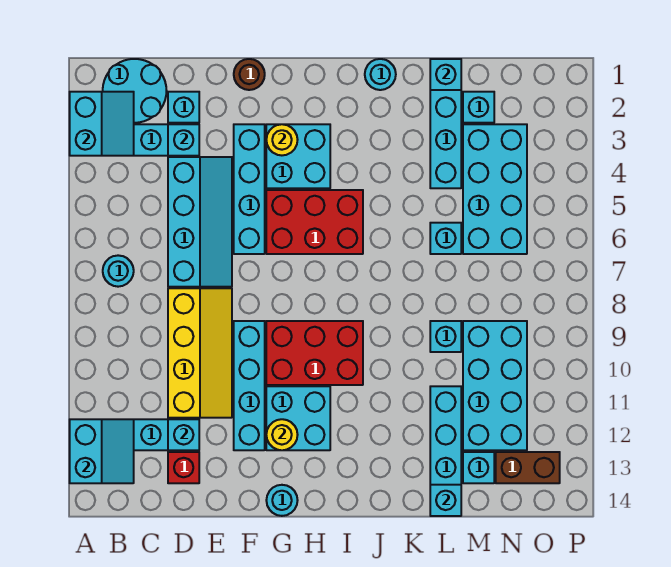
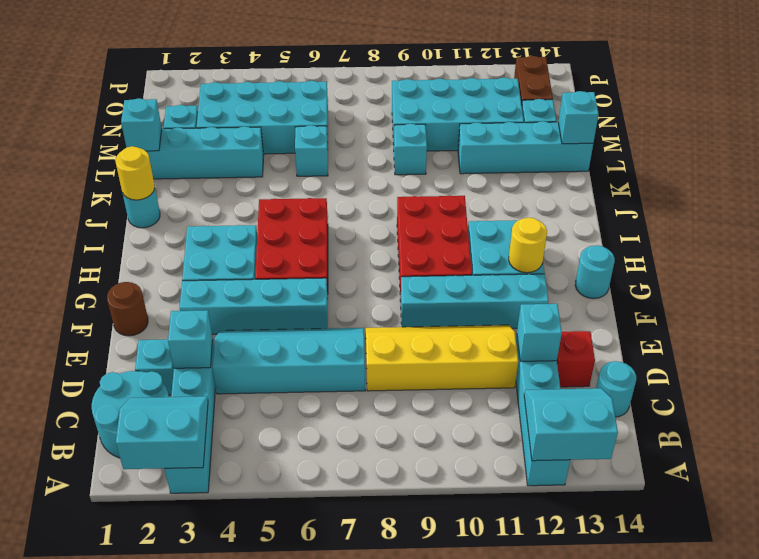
cyan 1x1 round brick [103,255,134,287] -> cyan 1x1 round brick moved to [596,361,636,417]
yellow 1x1 round brick [266,124,298,155] -> yellow 1x1 round brick moved to [116,146,155,200]

